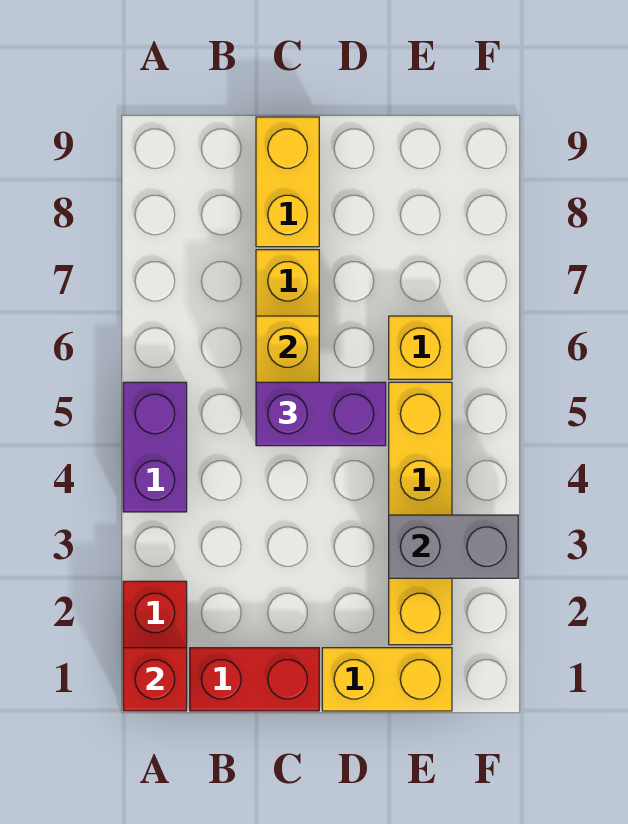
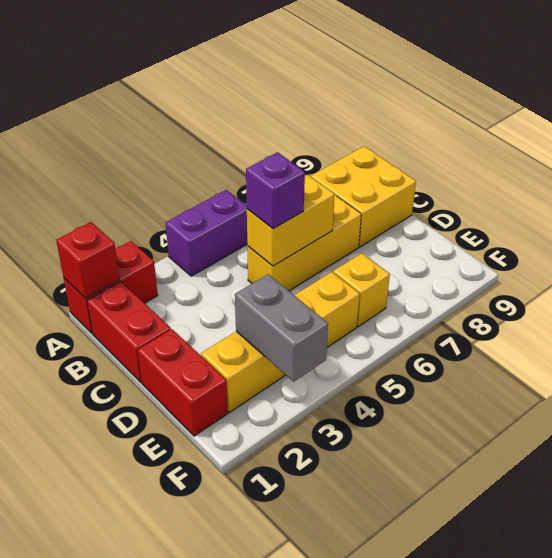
purple 1x2 brick [256,382,386,446] -> purple 1x1 brick [246,152,305,229]
yellow 1x2 brick [256,117,319,247] -> yellow 2x2 brick [311,146,416,247]
yellow 1x2 brick [322,648,452,711] -> red 1x2 brick [138,329,228,436]

